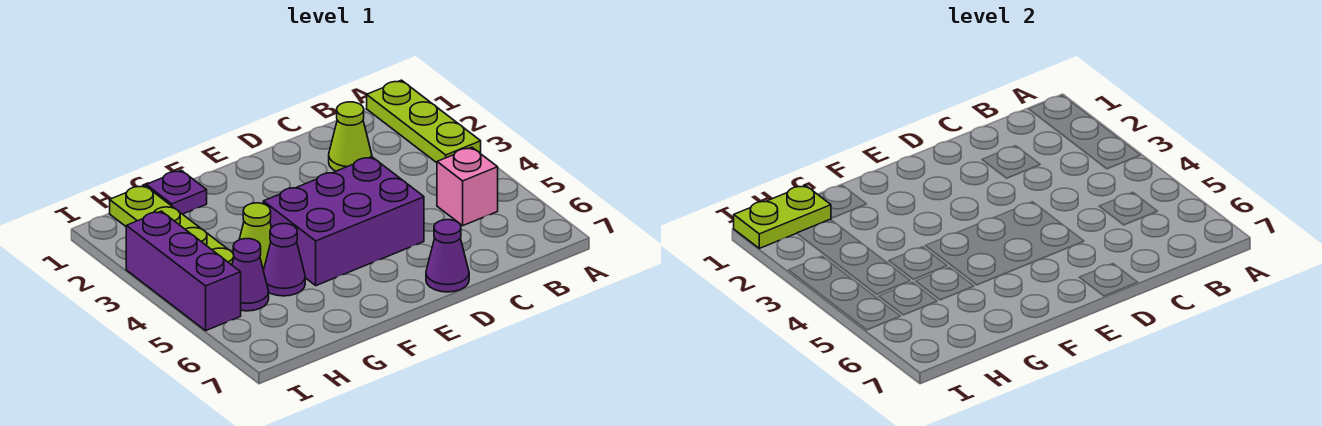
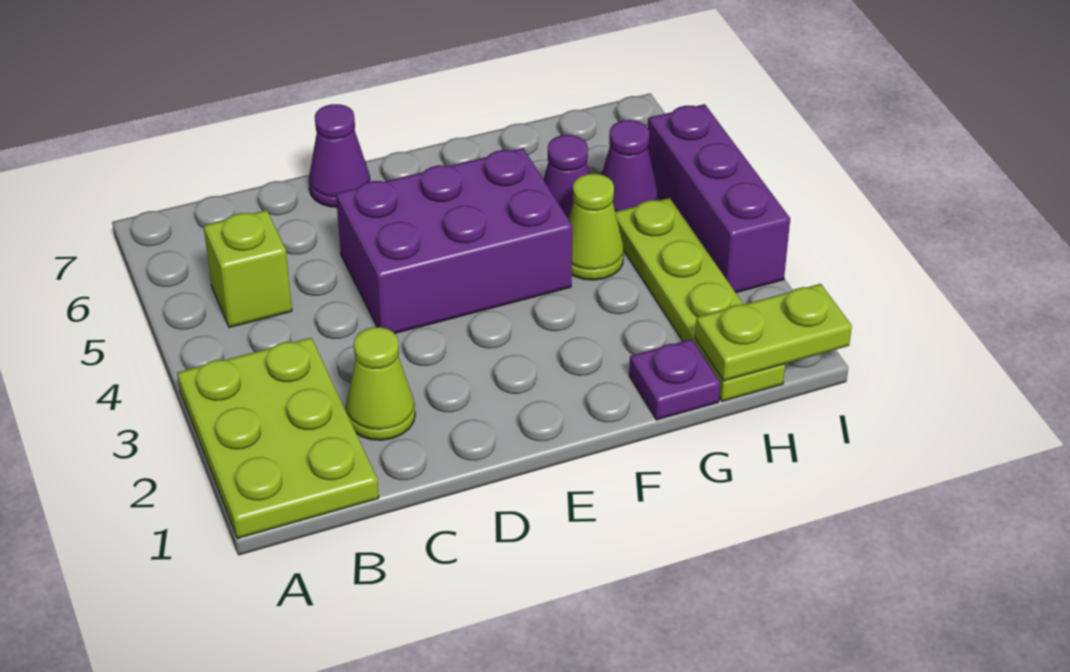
lime 1x3 plate [367,80,481,163] -> lime 2x3 plate [177,338,379,539]
pink 1x1 brick [437,147,498,225] -> lime 1x1 brick [204,210,292,327]

